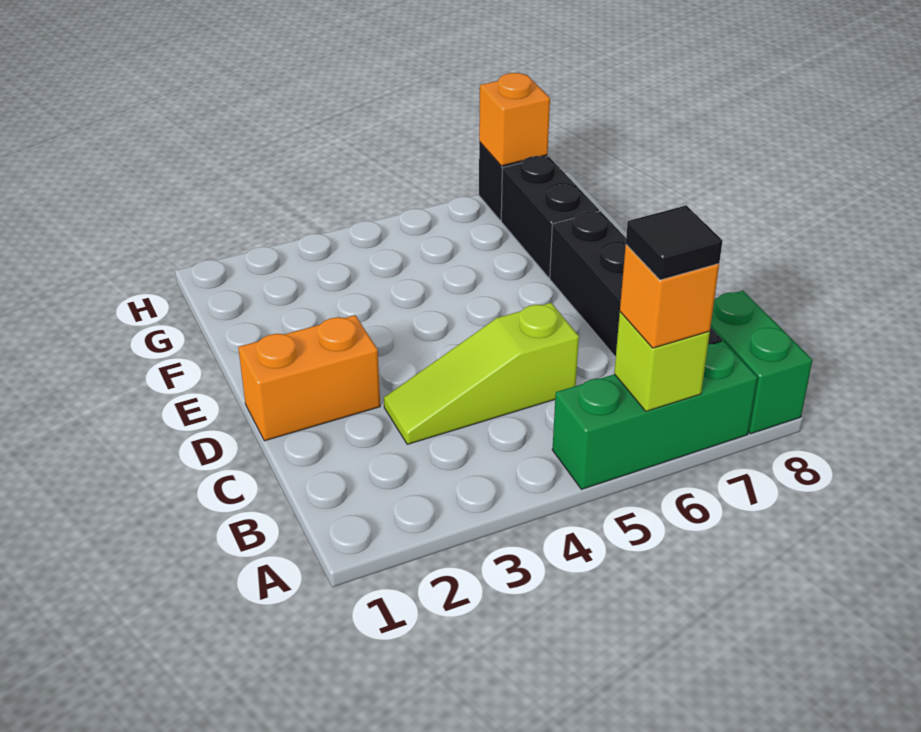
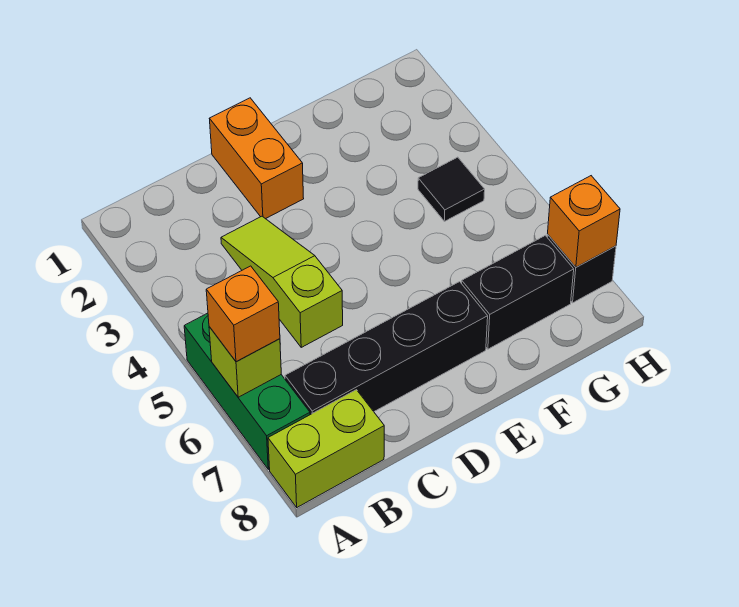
black 1x1 tile [626,205,723,280] -> black 1x1 tile moved to [418,157,485,221]
green 1x2 brick [711,291,812,434] -> lime 1x2 brick [268,390,384,507]

